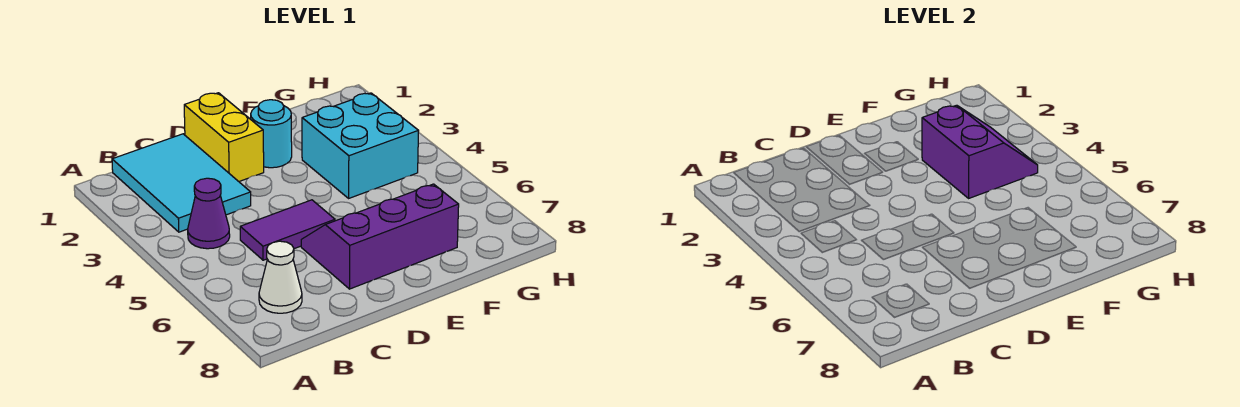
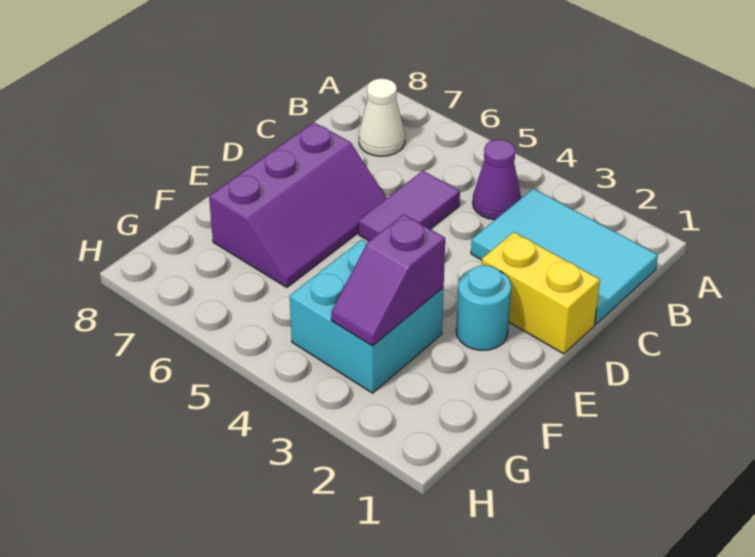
purple 2x2 slope [922,105,1038,198] -> purple 1x2 slope [331,214,445,346]

